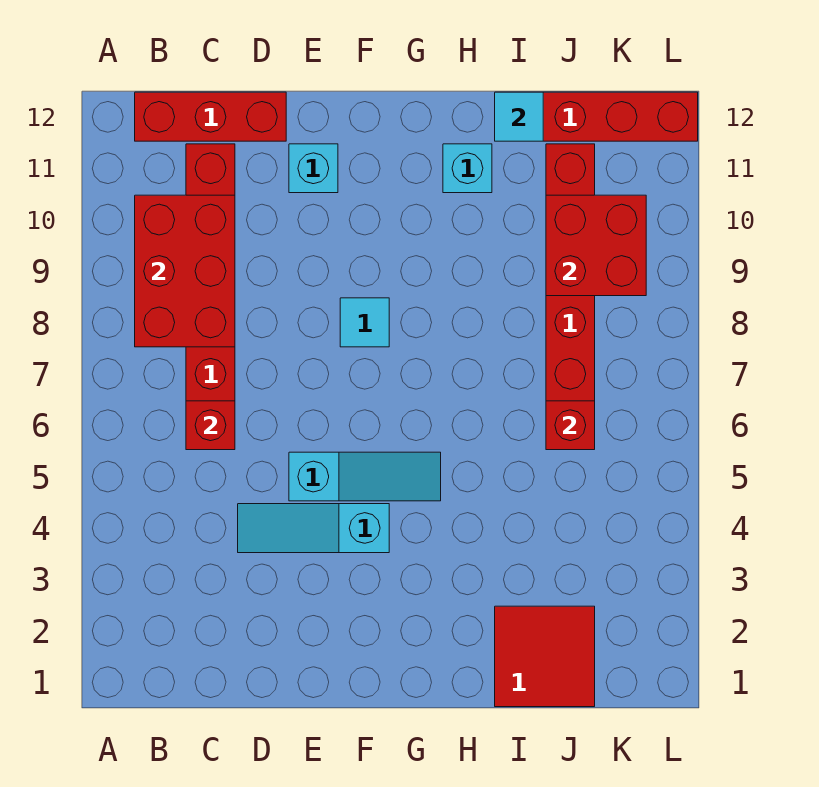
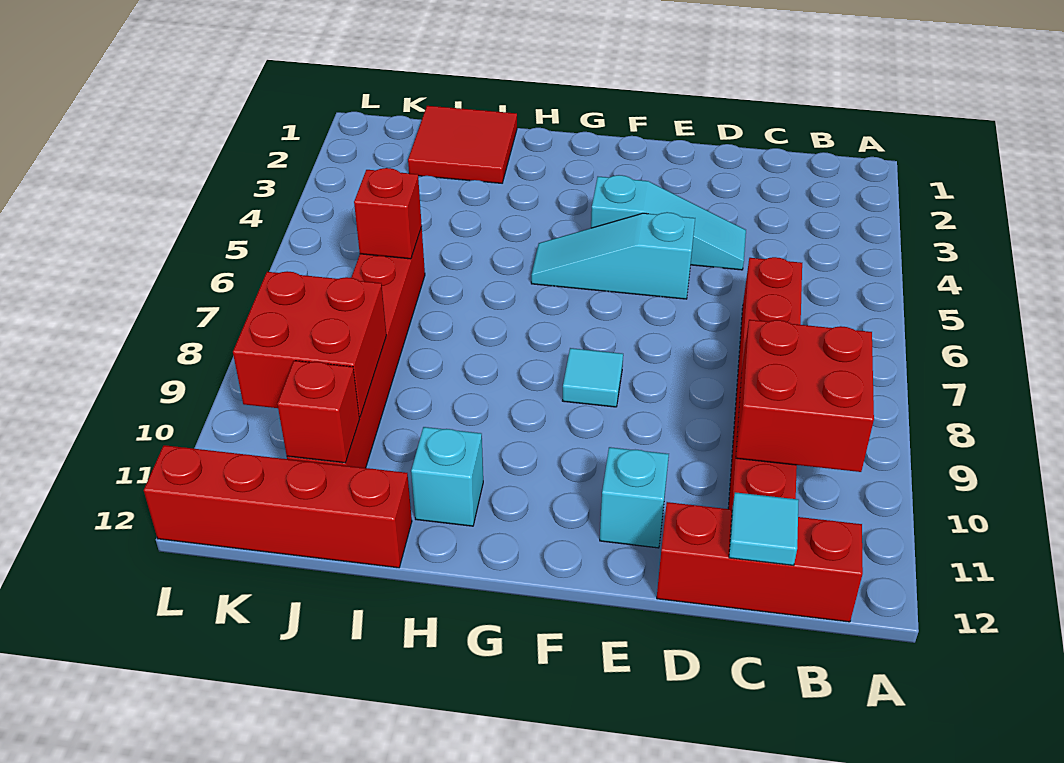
red 2x3 brick [135,195,235,347] -> red 2x2 brick [736,320,874,472]
red 1x1 brick [186,401,235,450] -> red 1x1 brick moved to [277,361,360,463]
cyan 1x1 tile [495,92,543,141] -> cyan 1x1 tile moved to [729,492,799,565]

